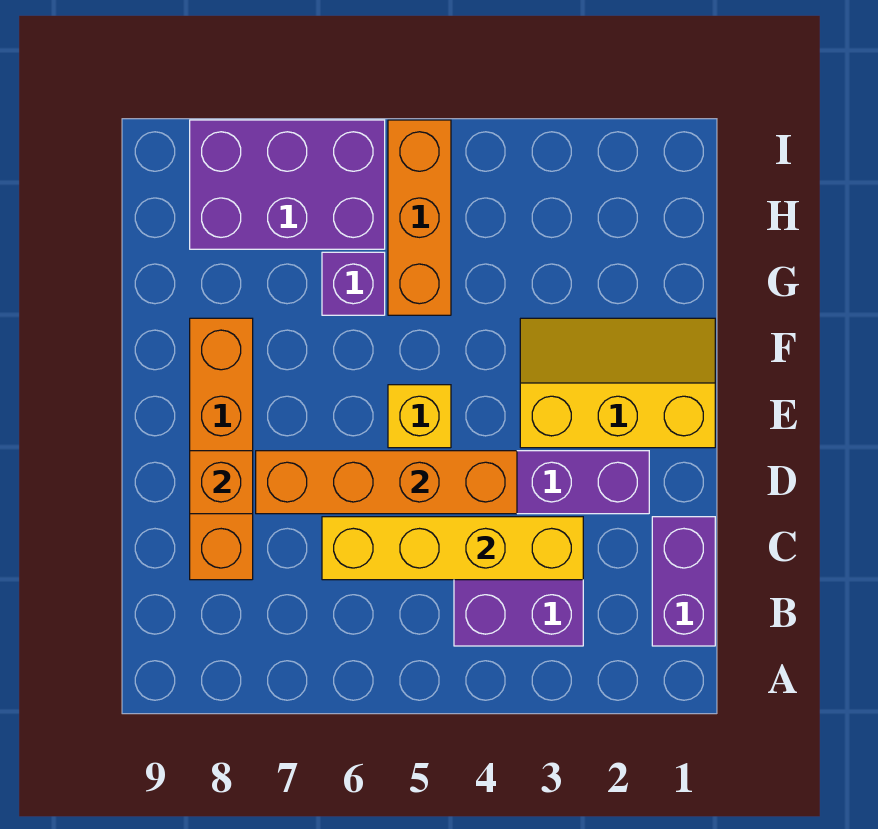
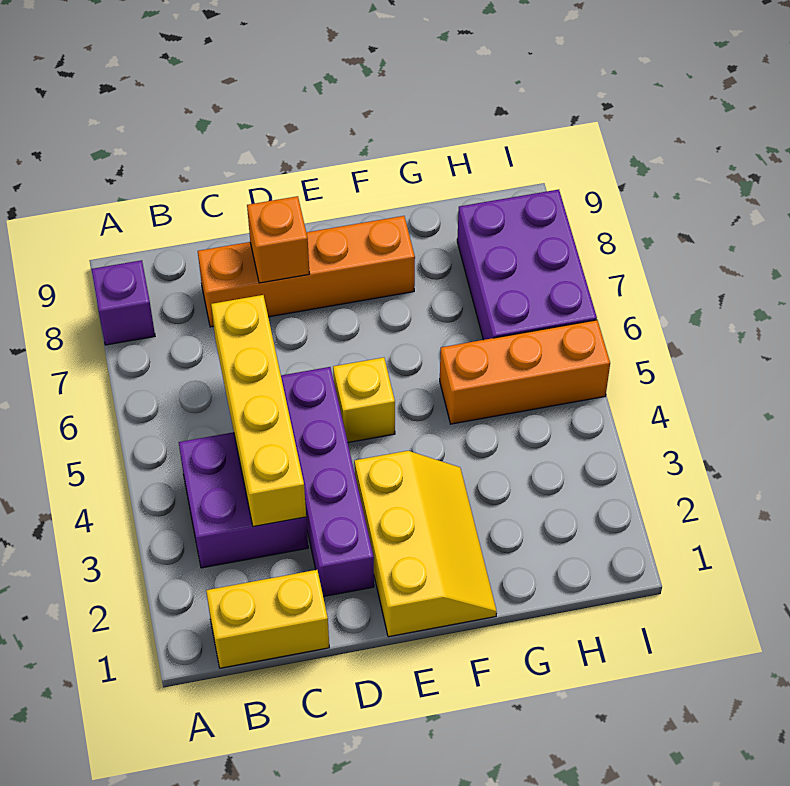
purple 1x2 brick [652,517,715,646] -> yellow 1x2 brick [206,570,329,668]
orange 1x4 brick [256,451,517,514] -> none
purple 1x1 brick [322,252,385,315] -> purple 1x1 brick moved to [92,260,155,345]

